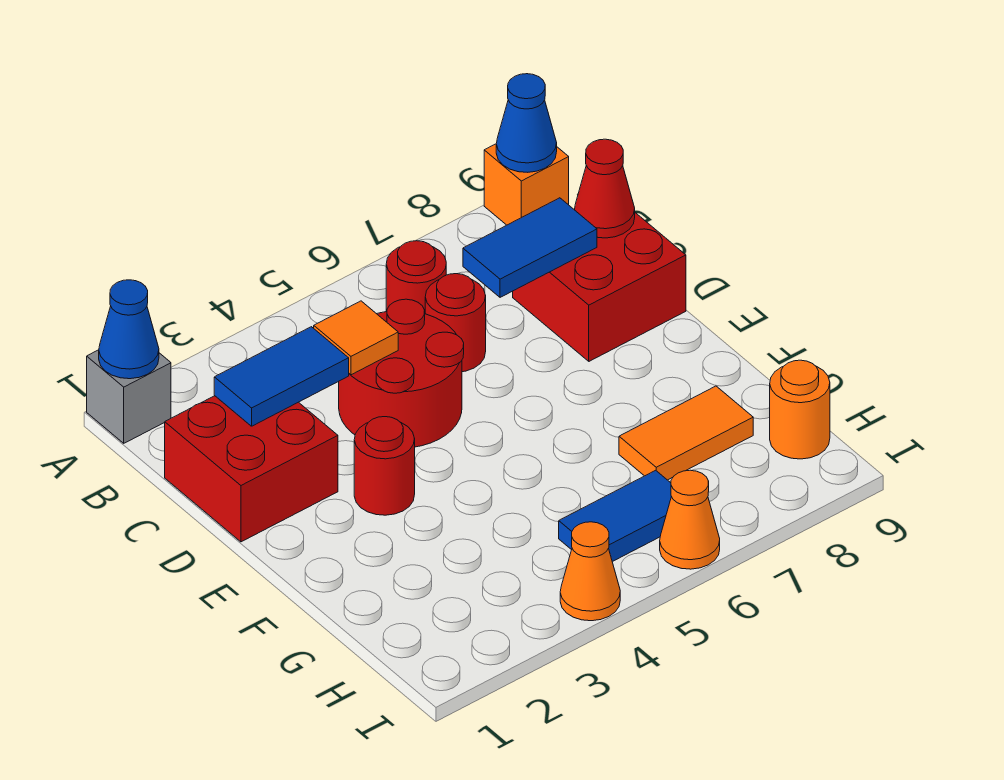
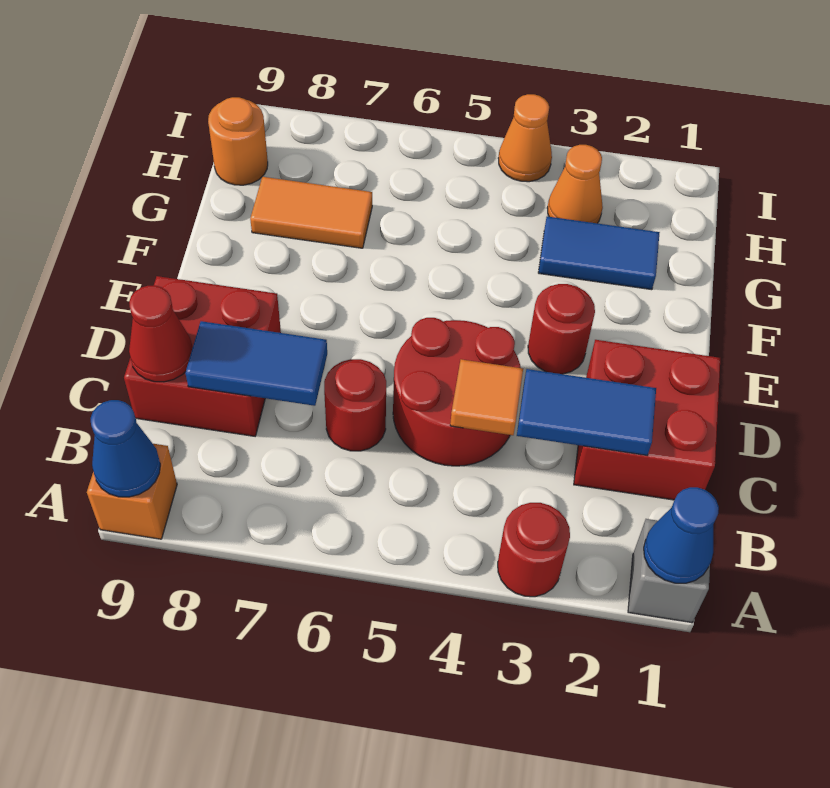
red 1x1 round brick [386,241,446,312] -> red 1x1 round brick moved to [498,503,570,597]
blue 1x2 tile [559,470,671,562] -> blue 1x2 tile moved to [538,216,660,290]
orange 1x1 cone [660,470,720,569] -> orange 1x1 cone moved to [547,145,603,223]

